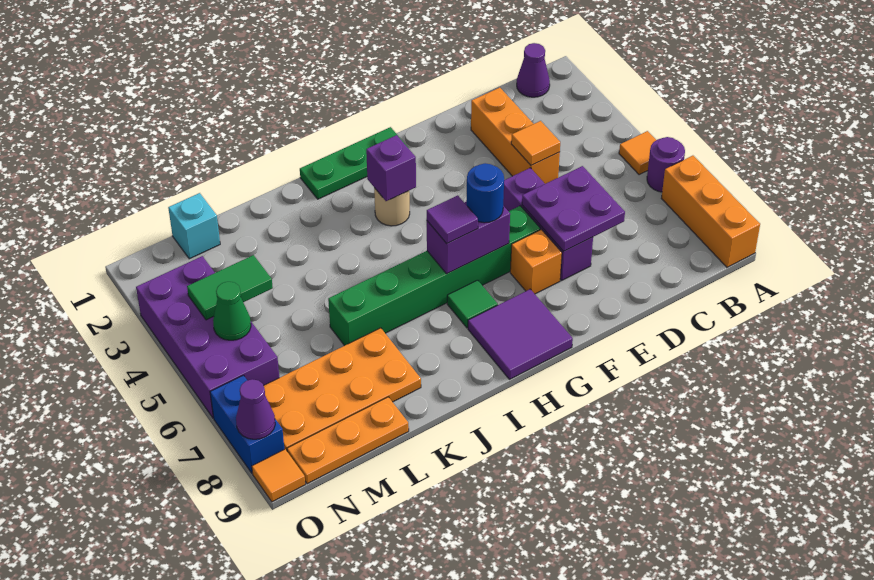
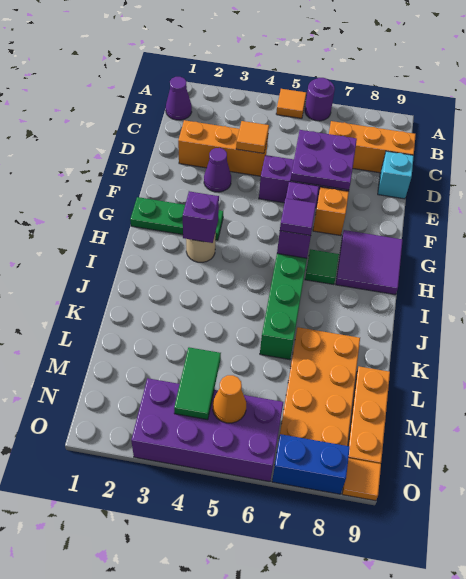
orange 1x3 brick [661,156,760,267] -> orange 1x3 brick moved to [329,121,416,173]
green 1x3 plate [300,127,407,199] -> green 1x3 plate turned to [130,197,223,240]
blue 1x1 round brick [466,163,504,223] -> none
cyan 1x1 brick [168,193,220,259] -> cyan 1x1 brick moved to [378,151,414,199]
green 1x1 cone [213,282,251,340] -> orange 1x1 cone [213,375,246,423]
purple 1x1 cone [236,379,275,439] -> purple 1x1 cone moved to [204,148,231,192]

